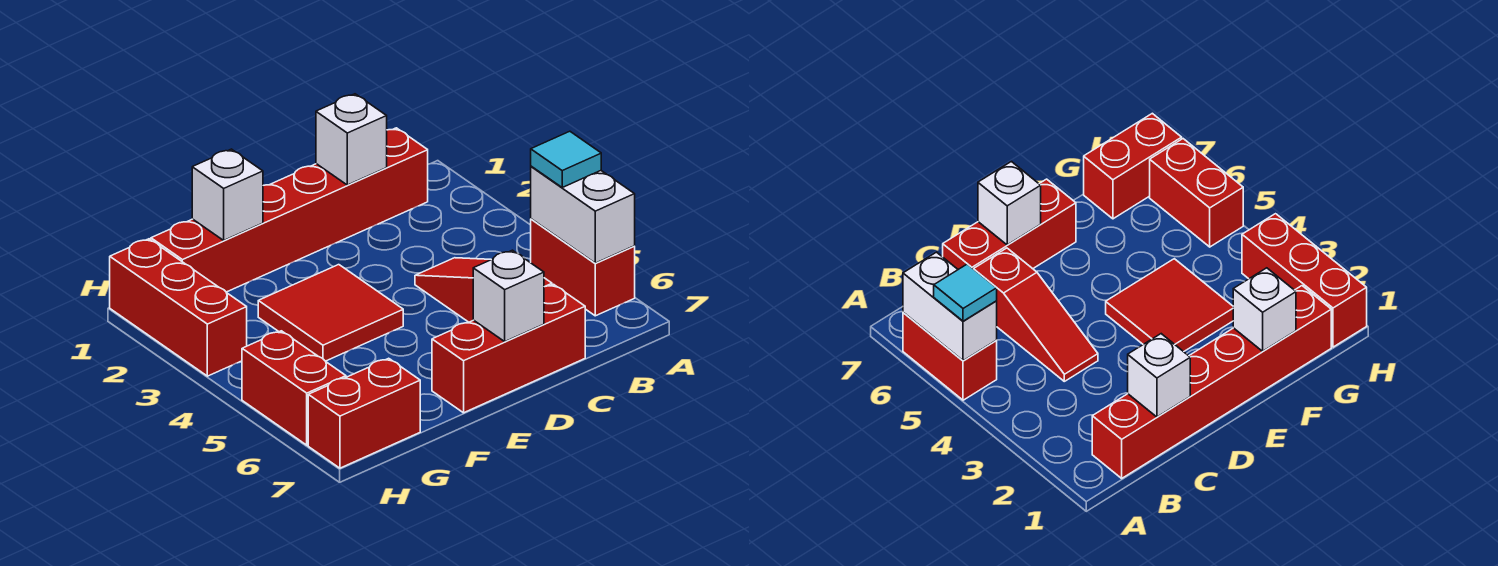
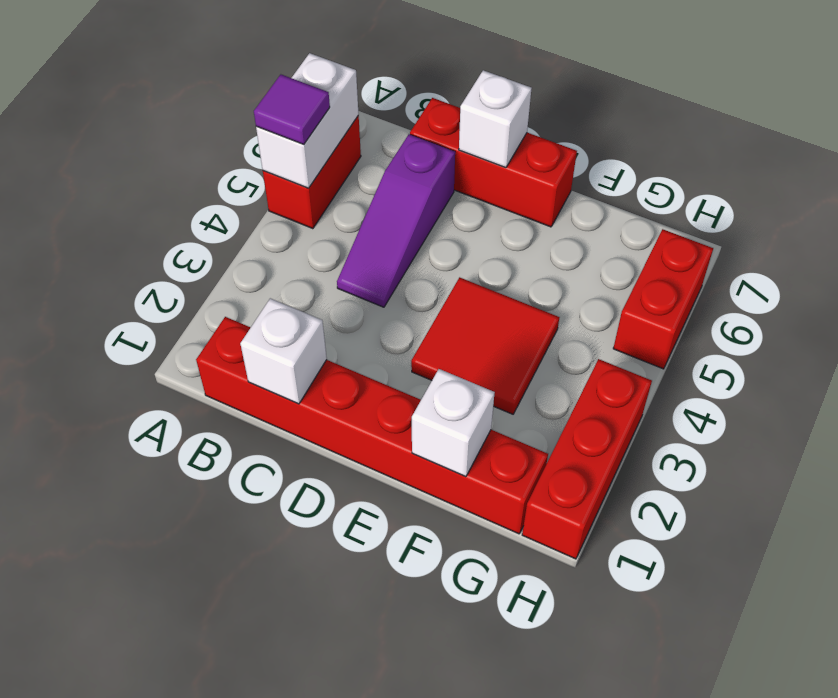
cyan 1x1 tile [531,131,601,187] -> purple 1x1 tile [254,75,330,144]
red 1x3 slope [415,258,552,322] -> purple 1x3 slope [337,134,455,307]
red 1x2 brick [308,358,420,468] -> none

